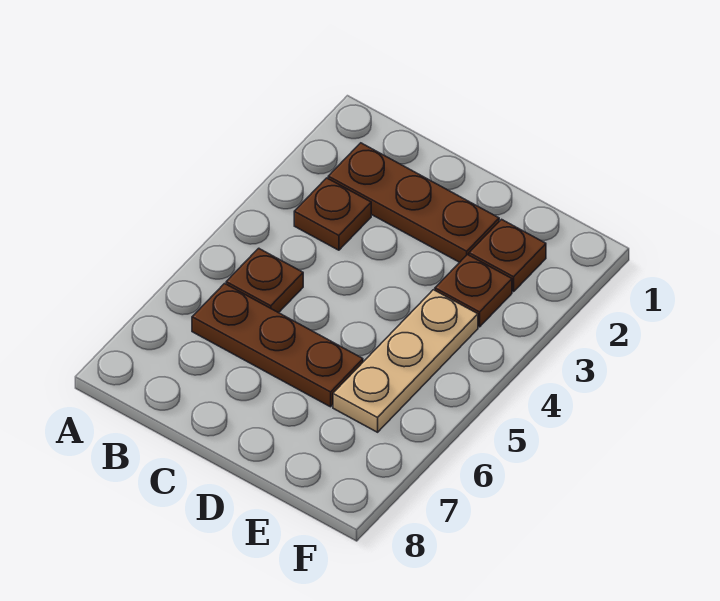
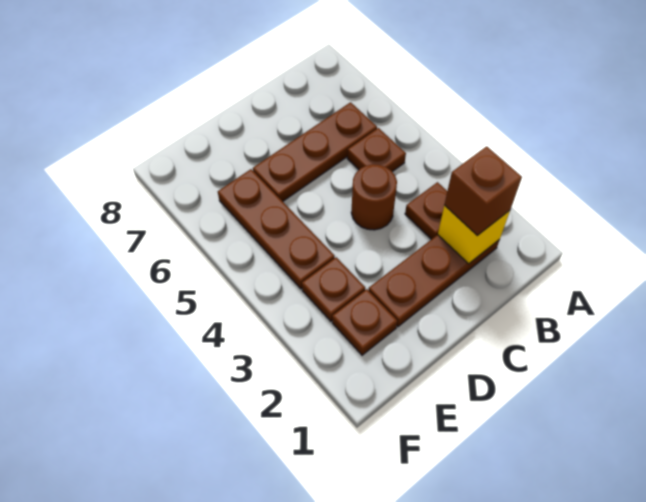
none -> yellow 1x1 brick [438,205,510,264]
none -> brown 1x1 brick [444,146,522,236]
none -> brown 1x1 round brick [351,164,397,230]
tan 1x3 plate [333,290,478,432] -> brown 1x3 plate [218,169,335,289]

